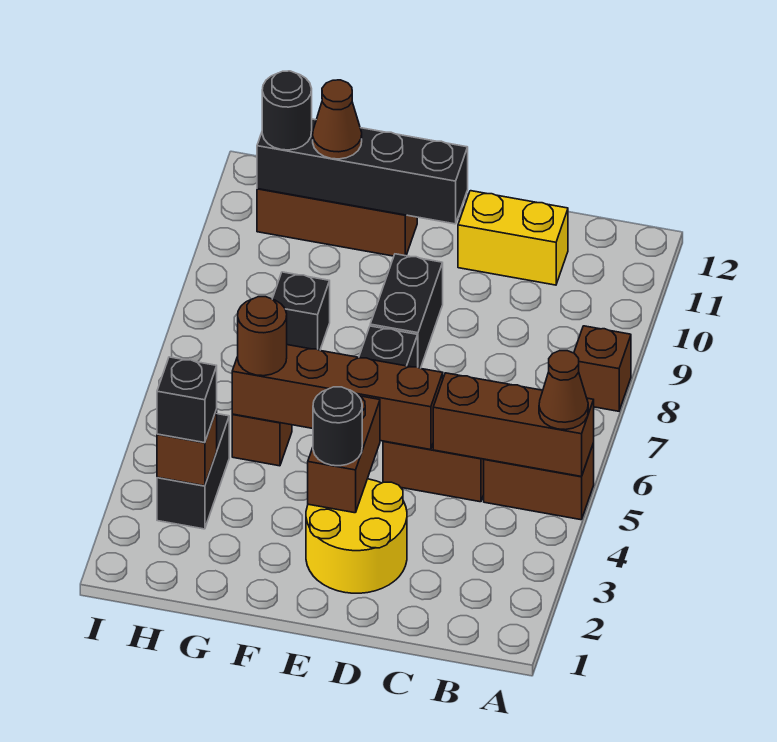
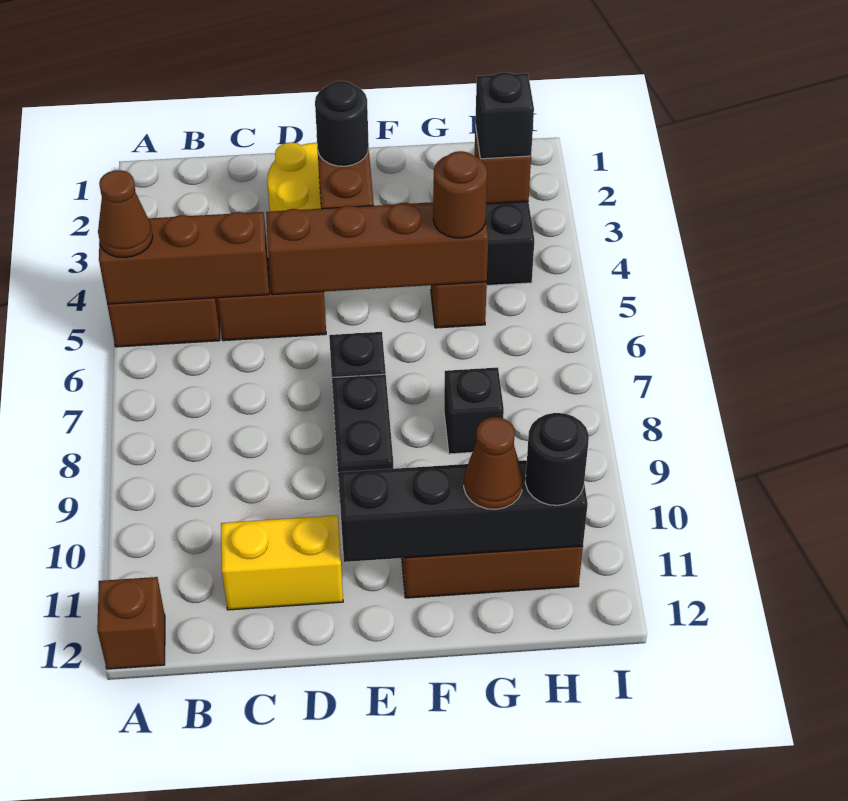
brown 1x1 brick [574,326,631,411] -> brown 1x1 brick moved to [97,577,165,669]

